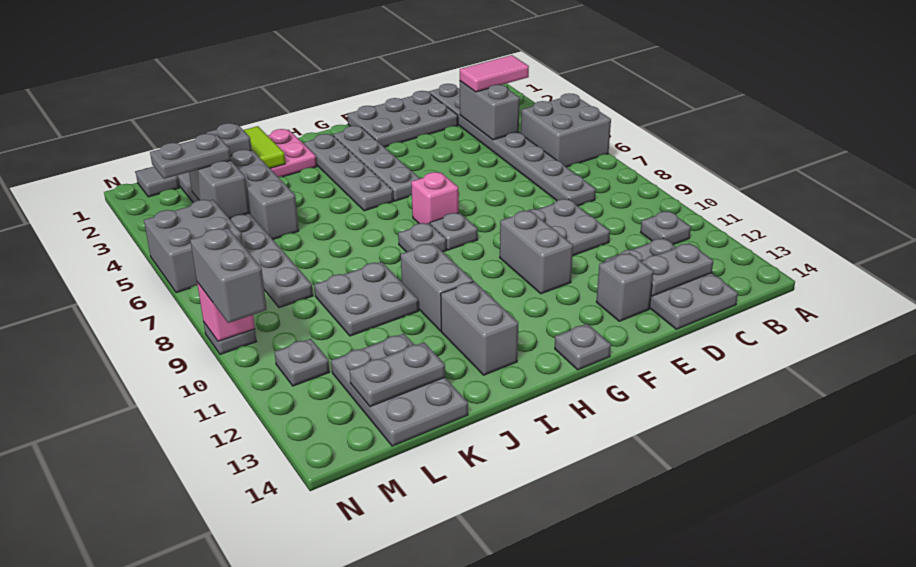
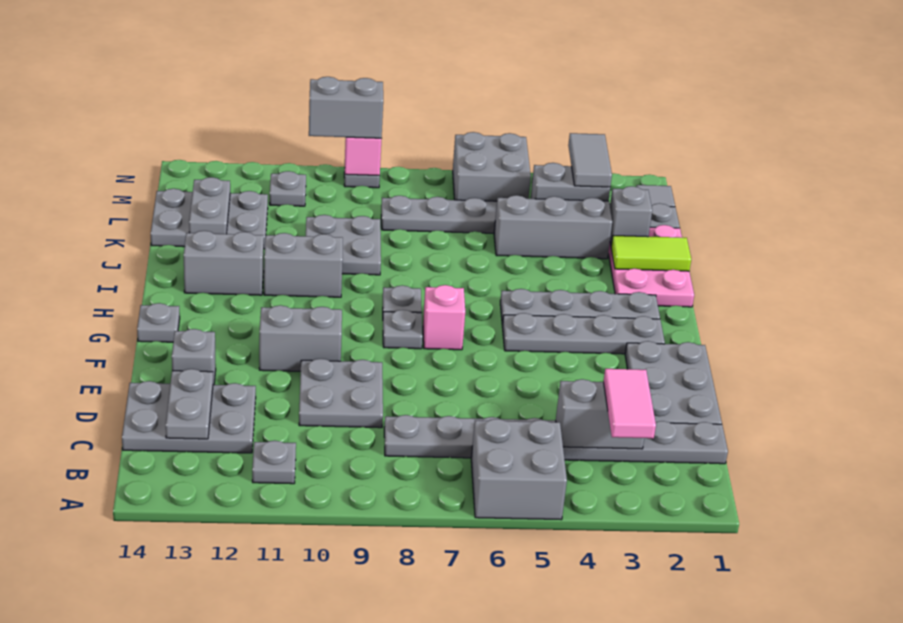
grey 1x2 plate [150,134,231,179] -> grey 1x2 tile [568,133,612,187]

